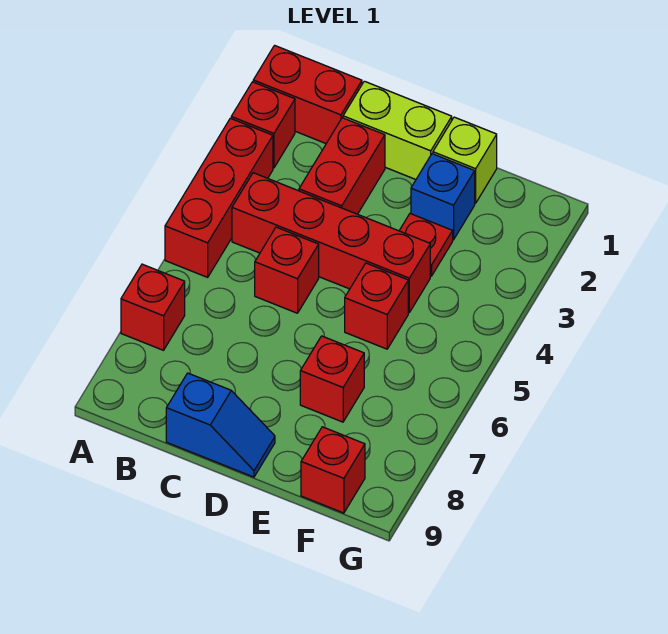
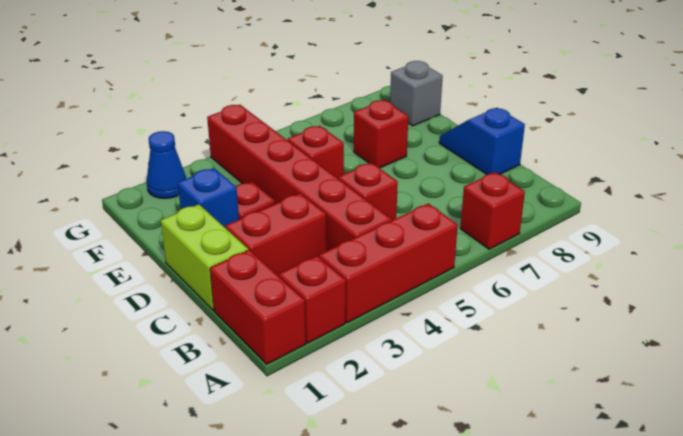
red 1x4 brick [232,173,430,313] -> red 1x6 brick [207,105,391,251]
lime 1x1 brick [433,117,497,203] -> none
red 1x1 brick [301,427,365,513] -> grey 1x1 brick [390,61,443,126]
none -> blue 1x1 cone [147,131,186,198]

